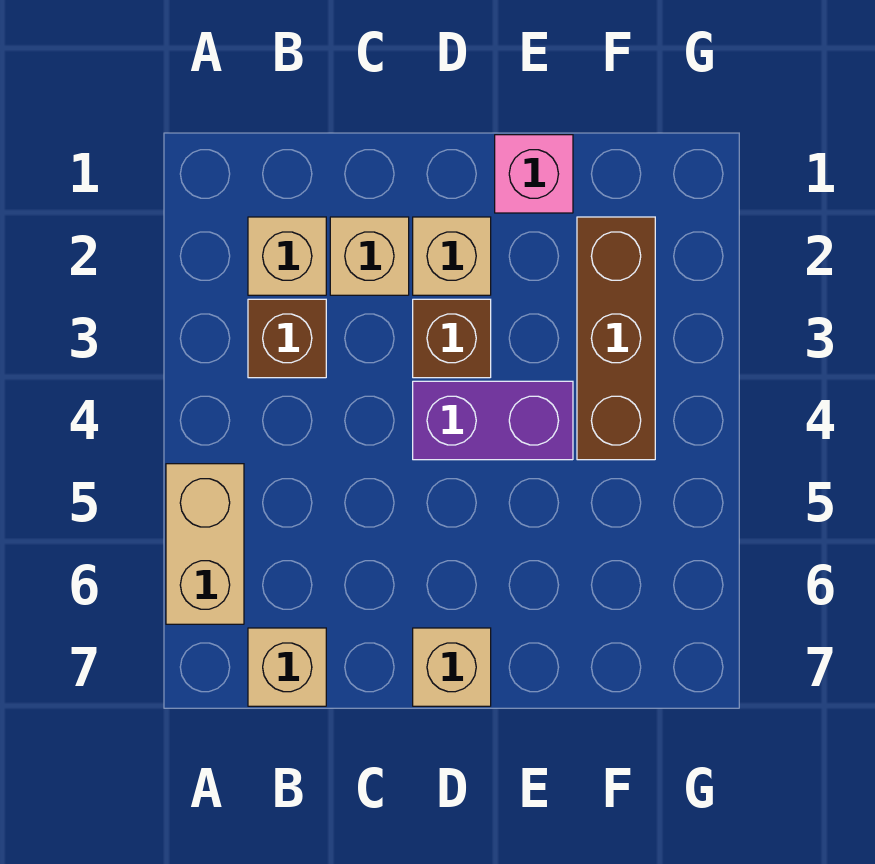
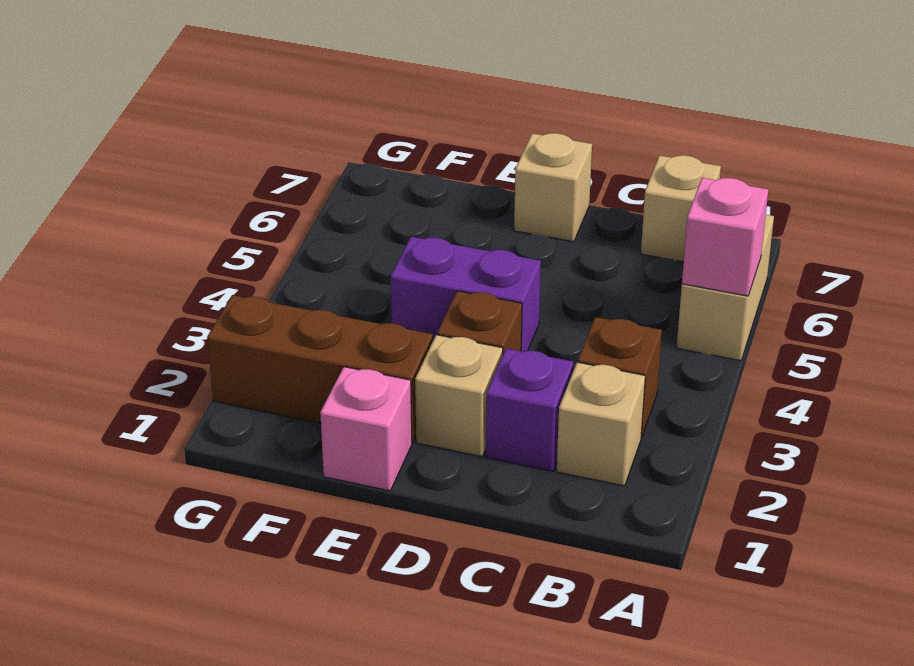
none -> pink 1x1 brick [682,178,768,296]
tan 1x1 brick [330,217,409,295] -> purple 1x1 brick [486,348,574,471]
brown 1x3 brick [577,217,655,460] -> brown 1x3 brick turned to [207,295,433,442]

